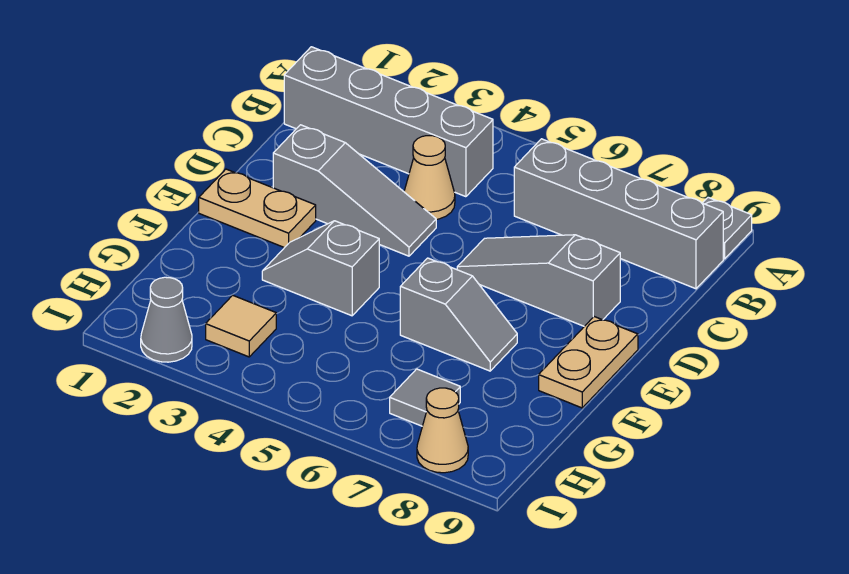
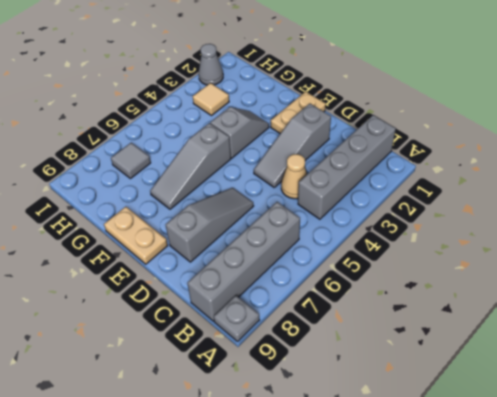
grey 1x2 slope [400,258,517,371] -> grey 1x3 slope [150,123,231,209]
tan 1x1 cone [417,388,468,473] -> none

